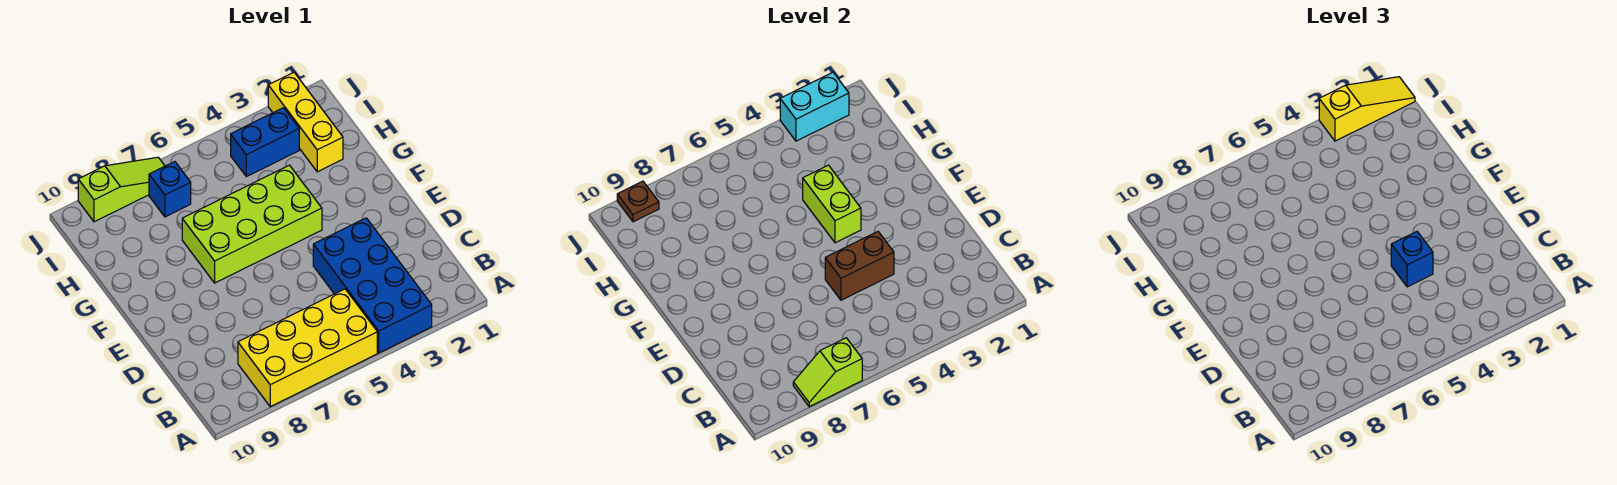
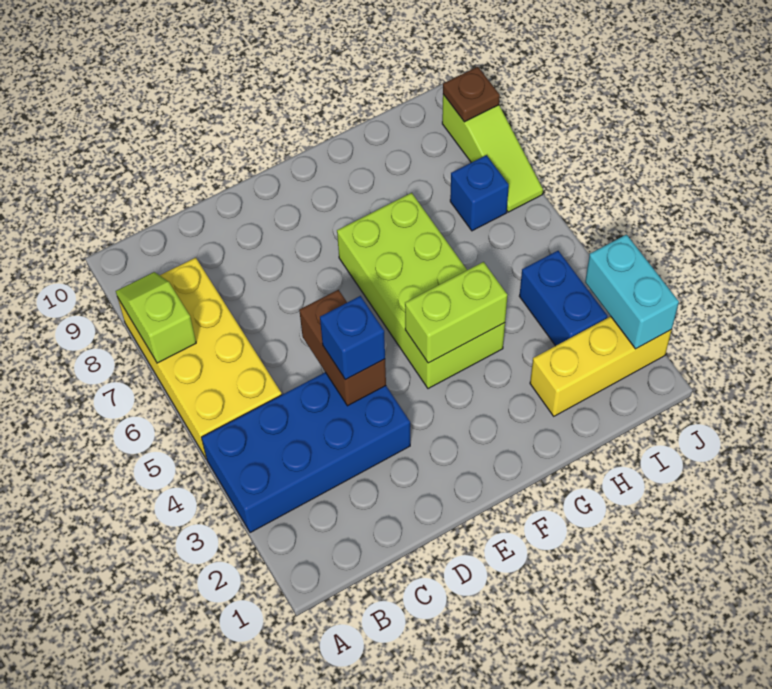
yellow 1x3 slope [1319,77,1415,141] -> none

